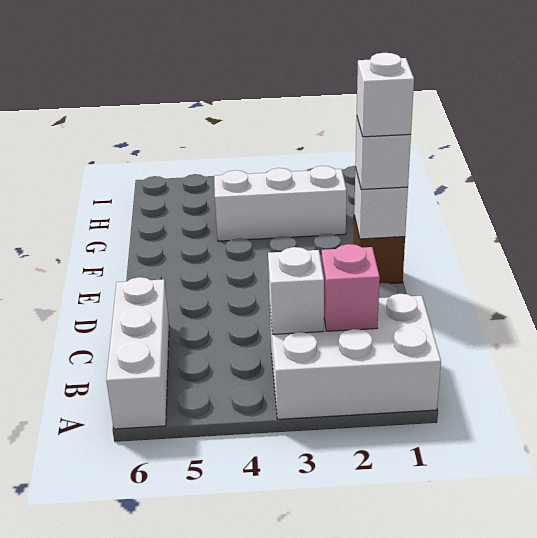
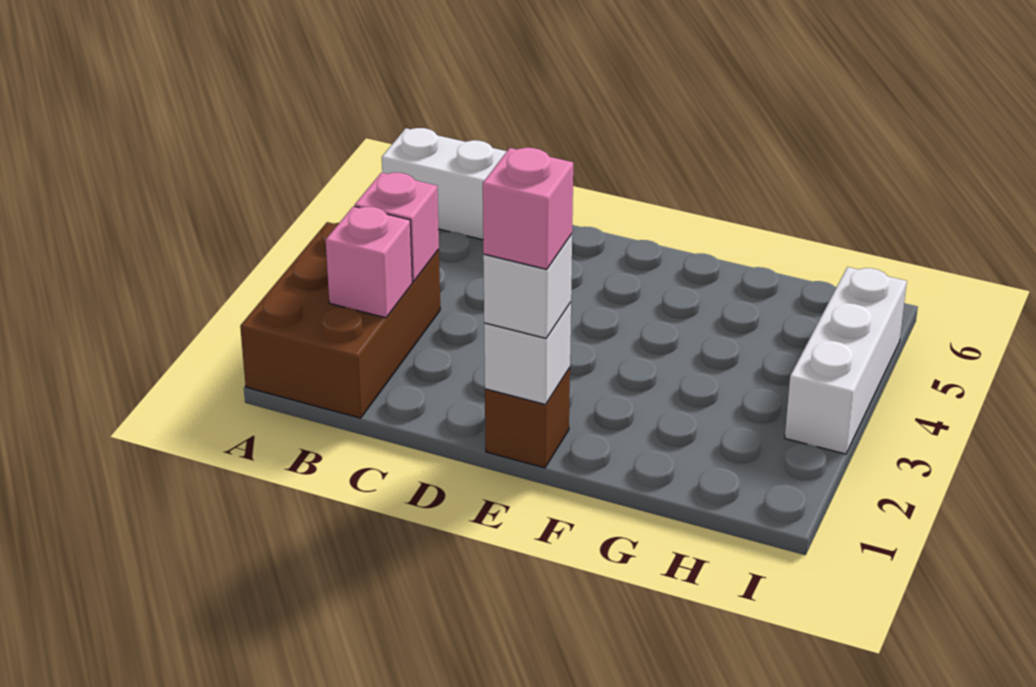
white 2x3 brick [270,294,441,419] -> brown 2x3 brick [240,222,440,418]
white 1x1 brick [268,247,324,334] -> pink 1x1 brick [355,173,439,282]
white 1x1 brick [357,53,414,137] -> pink 1x1 brick [483,148,573,269]
white 1x3 brick [214,166,346,241] -> white 1x3 brick moved to [785,267,907,454]

